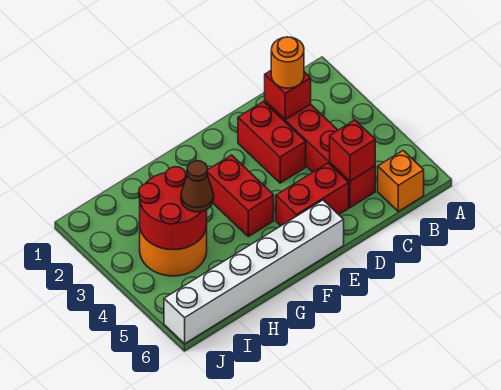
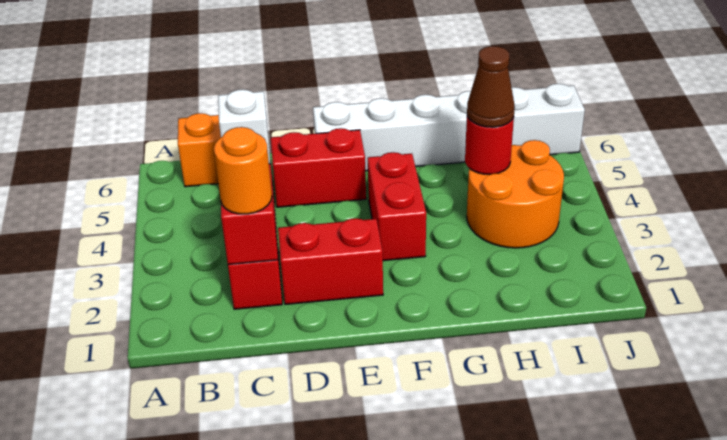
red 1x1 brick [330,120,375,181] -> white 1x1 brick [218,89,270,164]
red 1x2 brick [238,102,306,183] -> red 1x2 brick turned to [278,218,383,304]
red 2x2 round brick [139,167,207,250] -> red 1x1 round brick [465,116,514,174]

